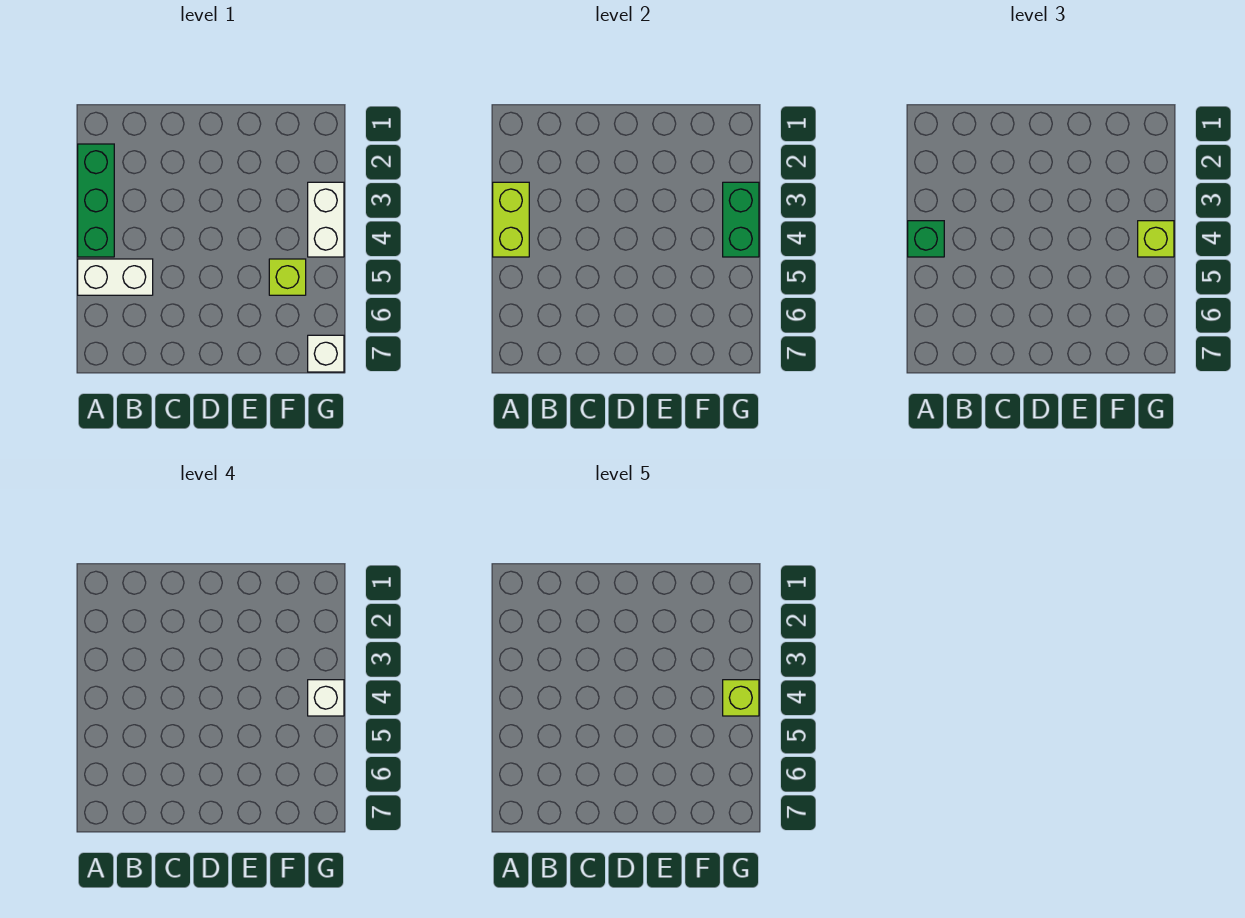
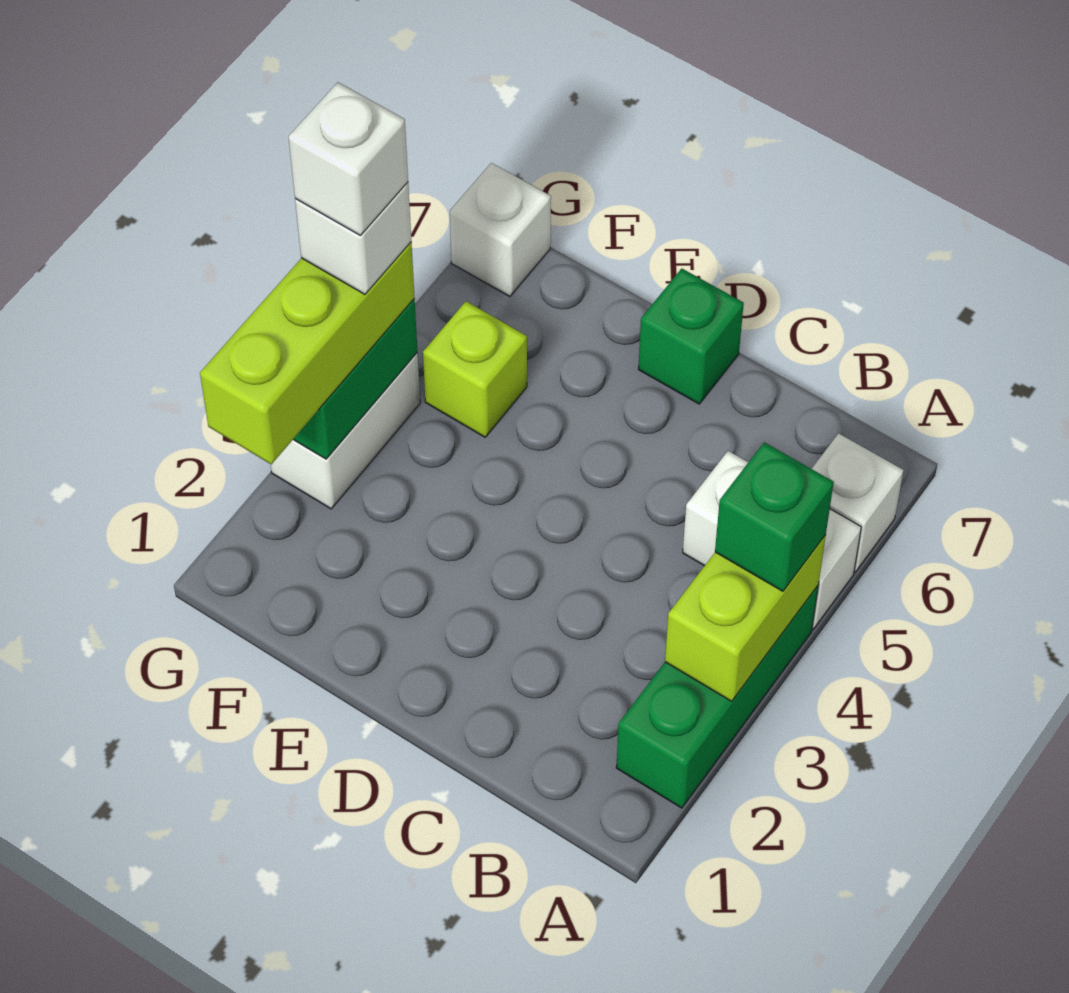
none -> white 1x1 brick [812,433,903,572]
none -> green 1x1 brick [638,269,744,404]
lime 1x1 brick [1138,221,1174,257] -> lime 1x3 brick [200,242,415,464]
lime 1x1 brick [723,680,759,716] -> white 1x1 brick [289,82,408,235]

